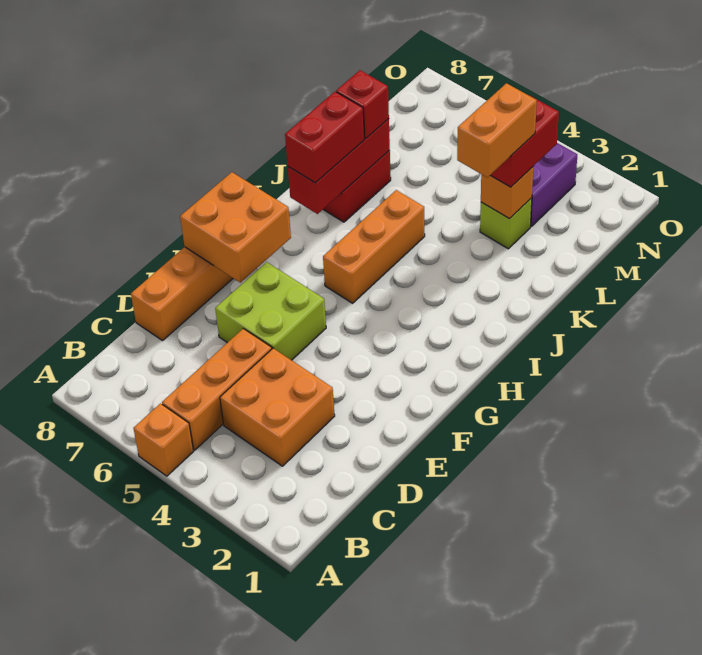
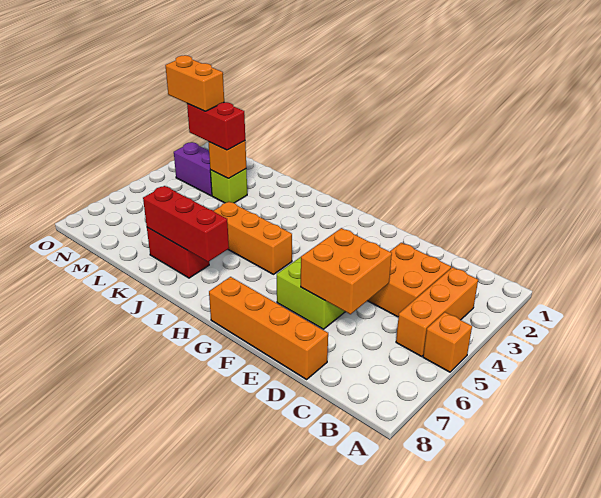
orange 1x3 brick [162,329,272,450] -> orange 1x3 brick turned to [396,267,478,357]
orange 2x2 brick [180,172,291,283] -> orange 2x2 brick moved to [301,228,392,314]
red 1x2 brick [285,92,364,183] -> none
orange 1x2 brick [457,83,537,177] -> orange 1x2 brick moved to [165,55,224,111]
red 1x1 brick [336,70,389,139] -> none

